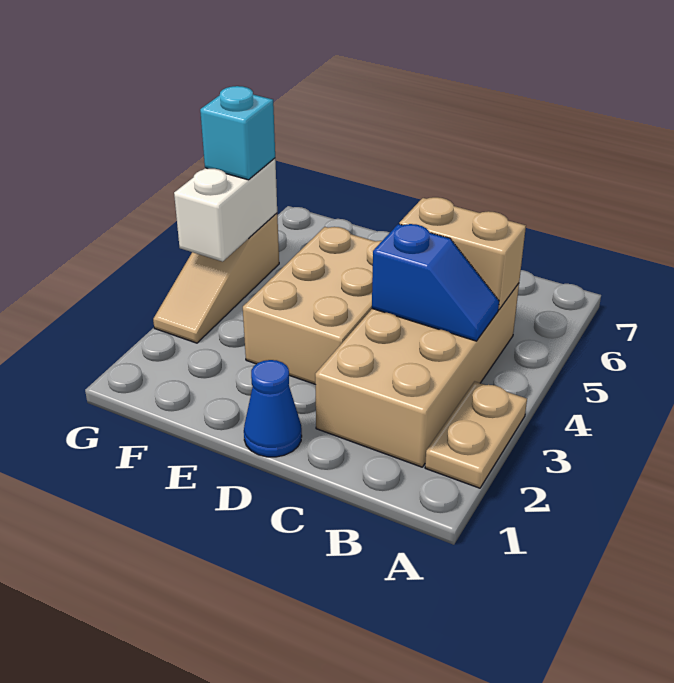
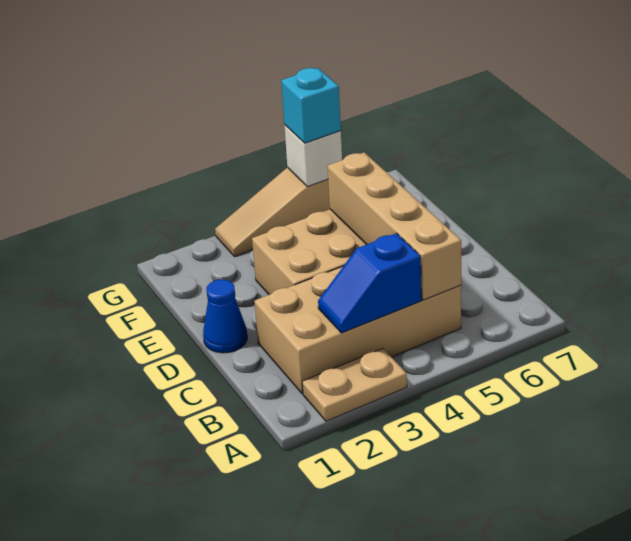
blue 1x2 slope [372,224,499,341] -> blue 1x2 slope turned to [318,233,421,333]
tan 1x2 brick [399,197,526,310] -> tan 1x4 brick [328,152,461,300]
white 1x2 brick [174,158,277,262] -> white 1x1 brick [284,125,342,187]

